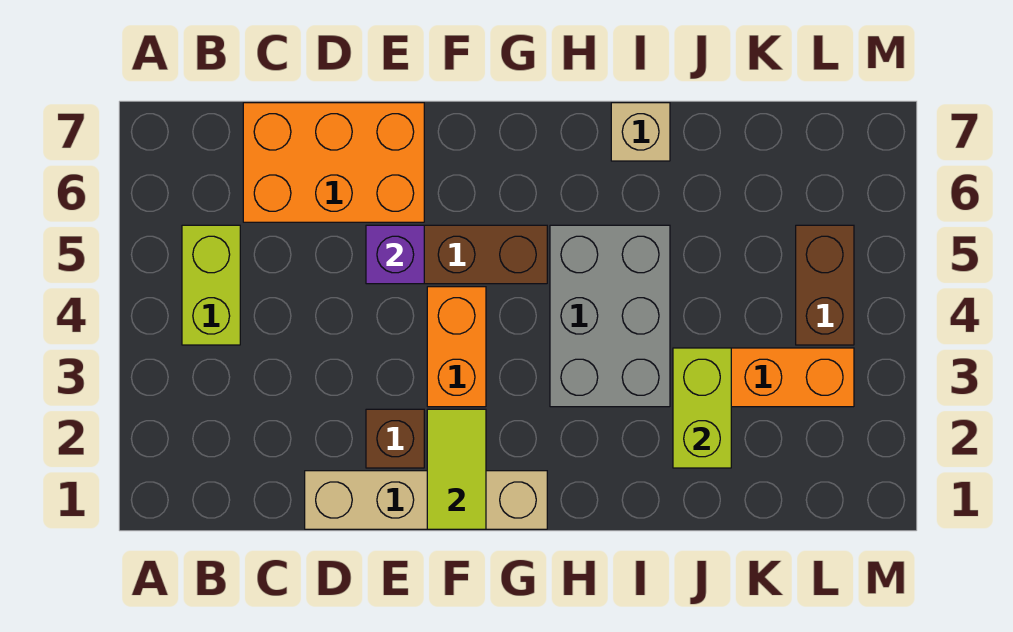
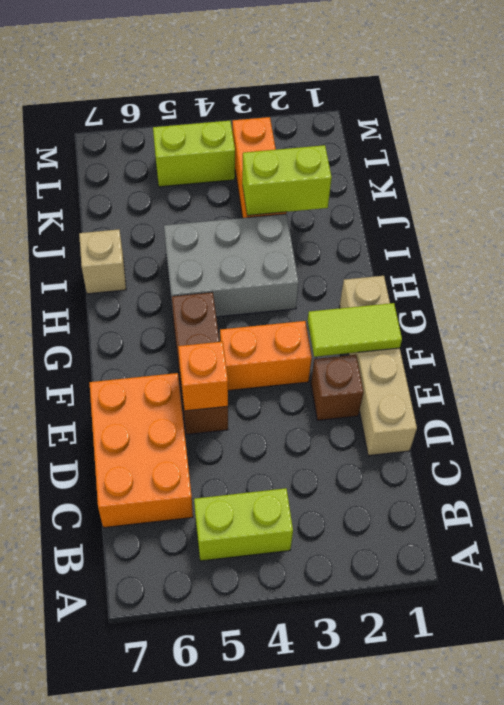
purple 1x1 brick [366,225,424,284] -> orange 1x1 brick [178,342,228,411]
brown 1x2 brick [796,225,854,345] -> lime 1x2 brick [153,121,235,187]

